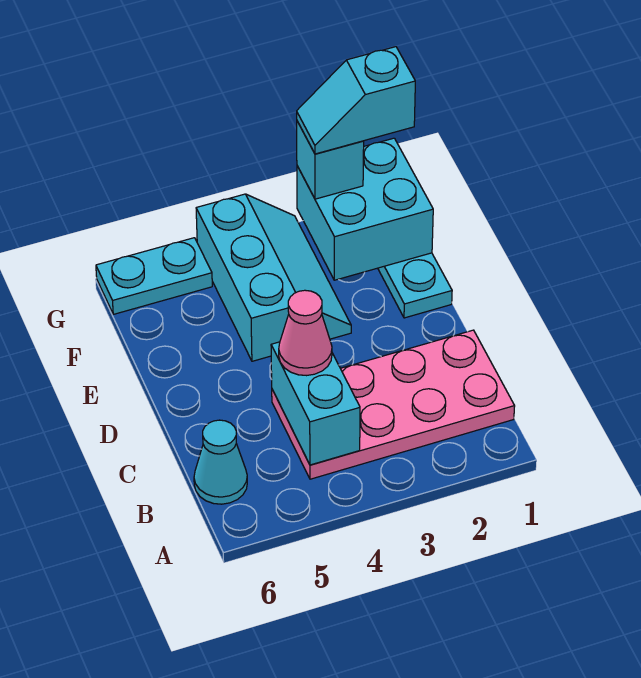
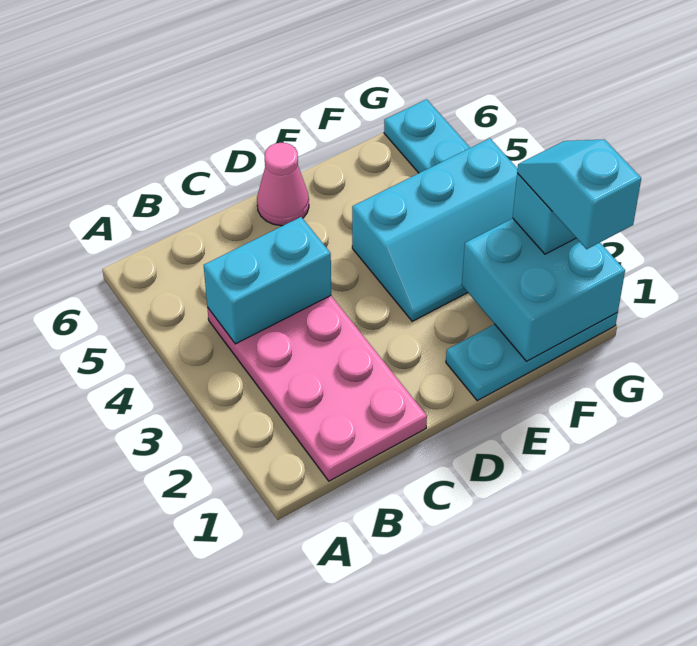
cyan 1x1 cone [194,420,247,504] -> none
pink 1x1 cone [279,290,332,376] -> pink 1x1 cone moved to [257,143,309,226]

